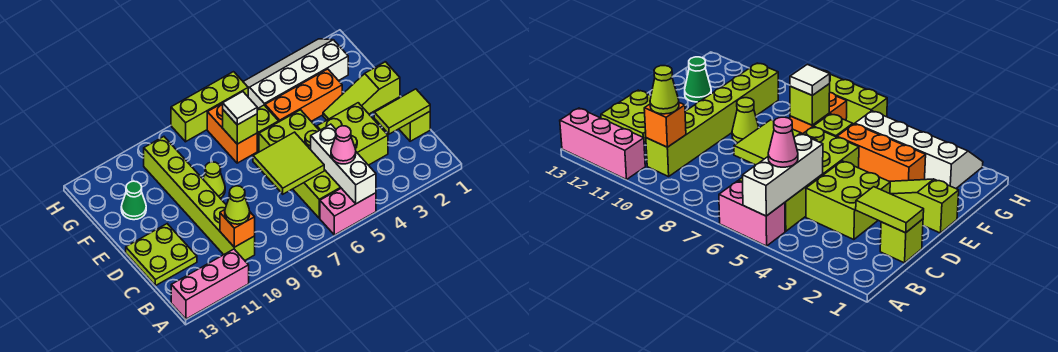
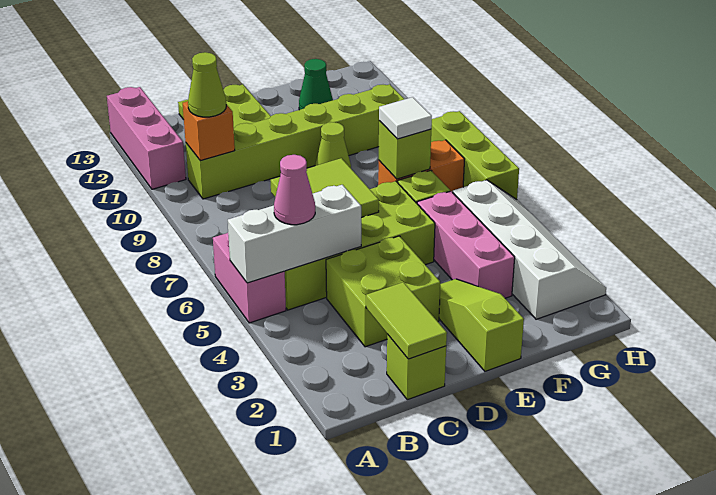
orange 1x3 brick [265,69,342,122] -> pink 1x3 brick [417,191,515,298]

